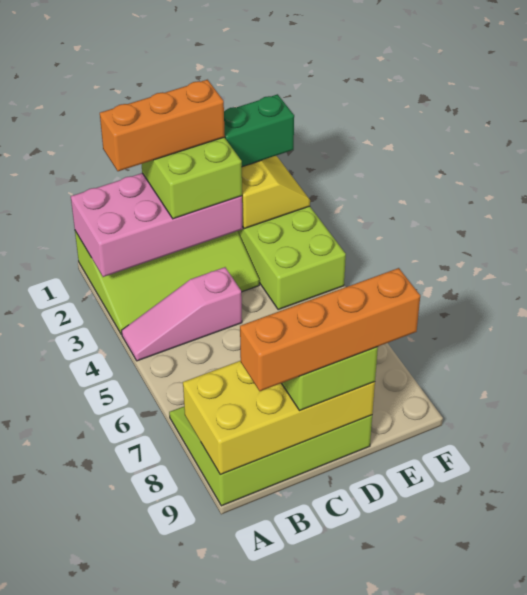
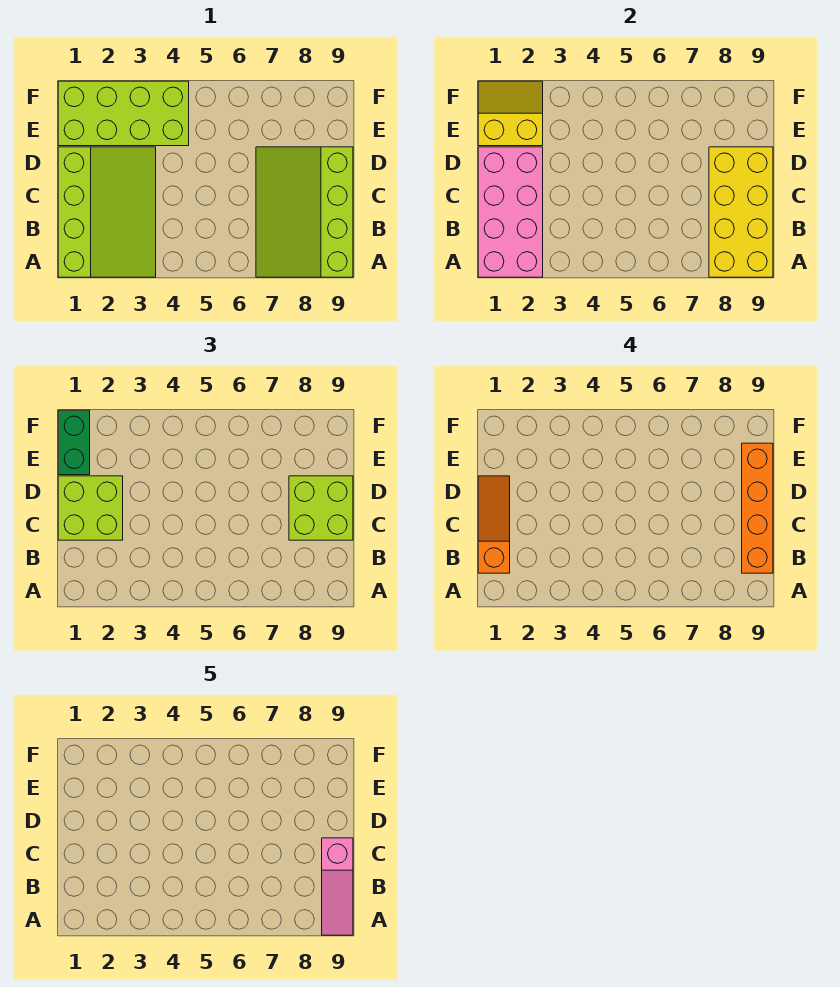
pink 1x3 slope [122,267,242,361] -> pink 1x3 slope moved to [322,838,353,935]
orange 1x3 brick [100,80,225,171] -> orange 1x3 slope [478,476,510,573]

